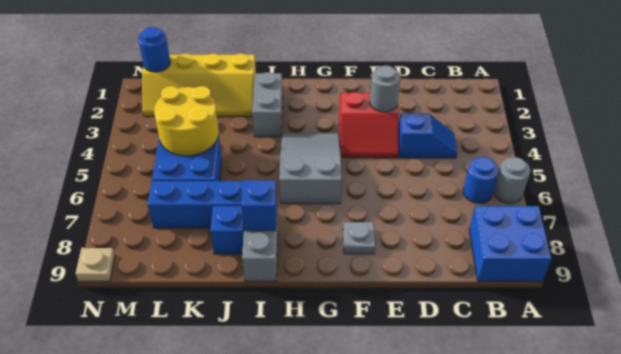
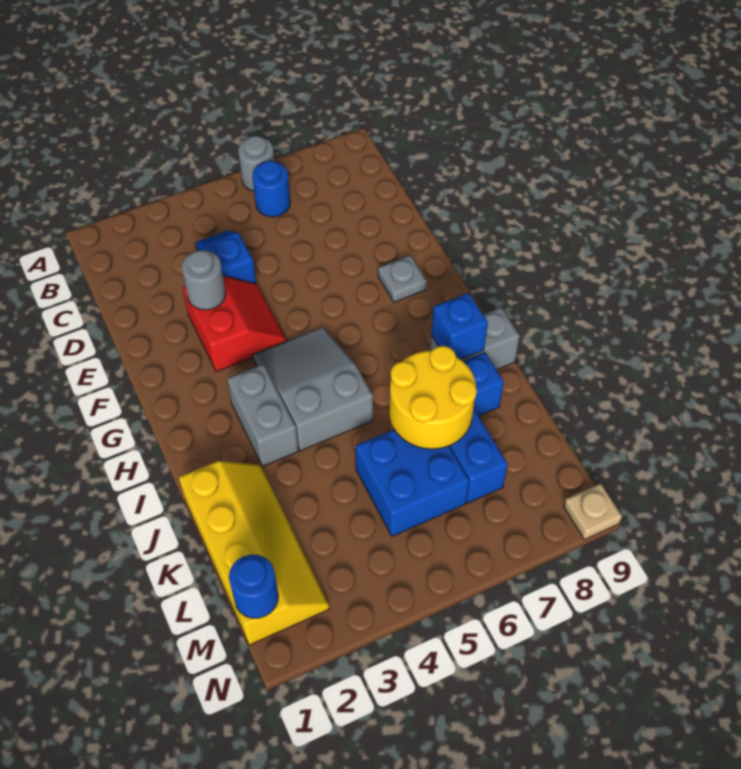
blue 2x2 brick [469,206,552,282] -> none
grey 2x3 slope [279,133,342,204] -> grey 2x3 slope turned to [253,327,373,451]
grey 1x2 brick [252,72,283,137] -> grey 1x2 brick turned to [227,364,298,466]
yellow 2x2 round brick [154,86,219,156] -> yellow 2x2 round brick moved to [390,346,477,449]

